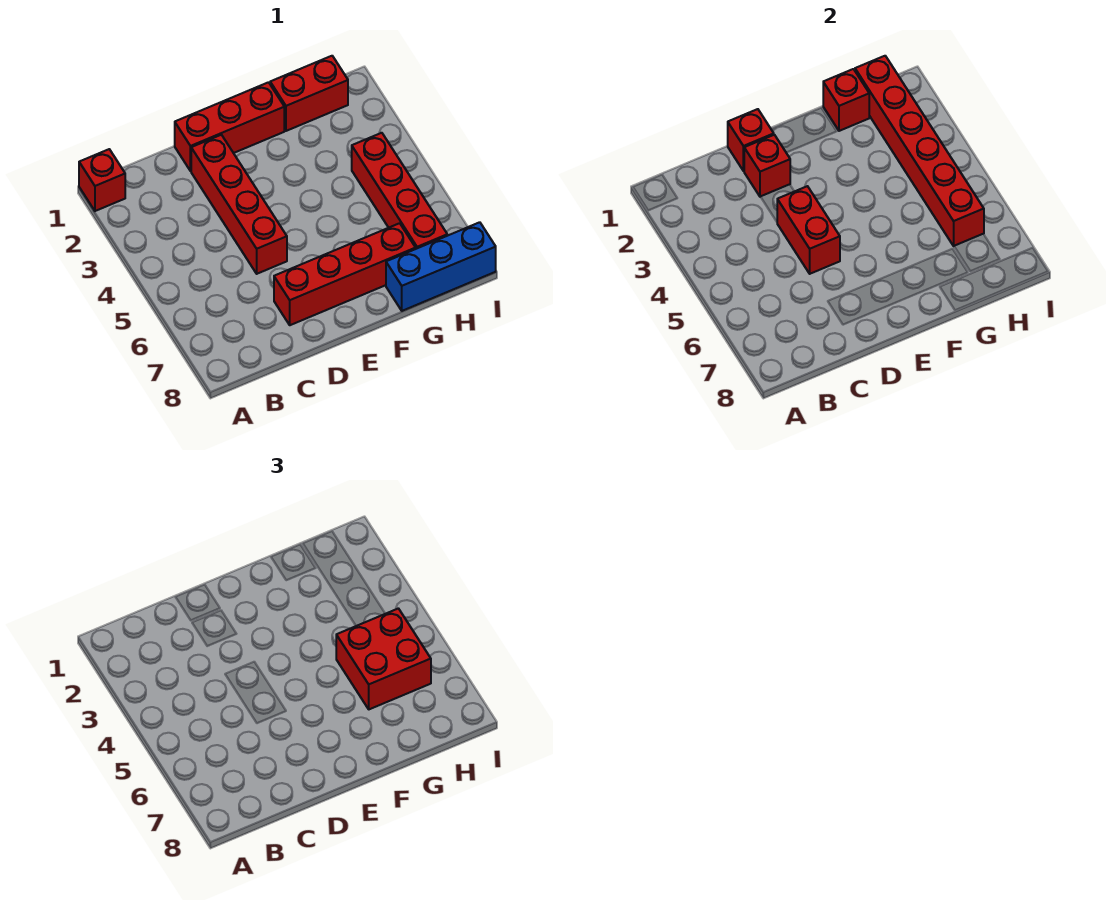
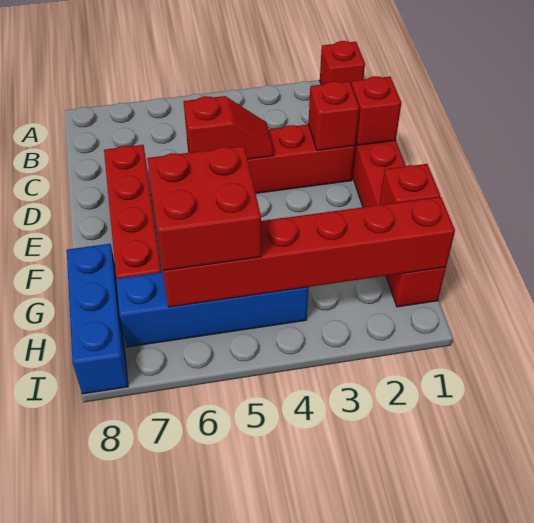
red 1x2 brick [777,186,840,274] -> red 1x2 slope [183,96,274,159]
red 1x4 brick [352,133,447,249] -> blue 1x4 brick [116,272,309,347]

